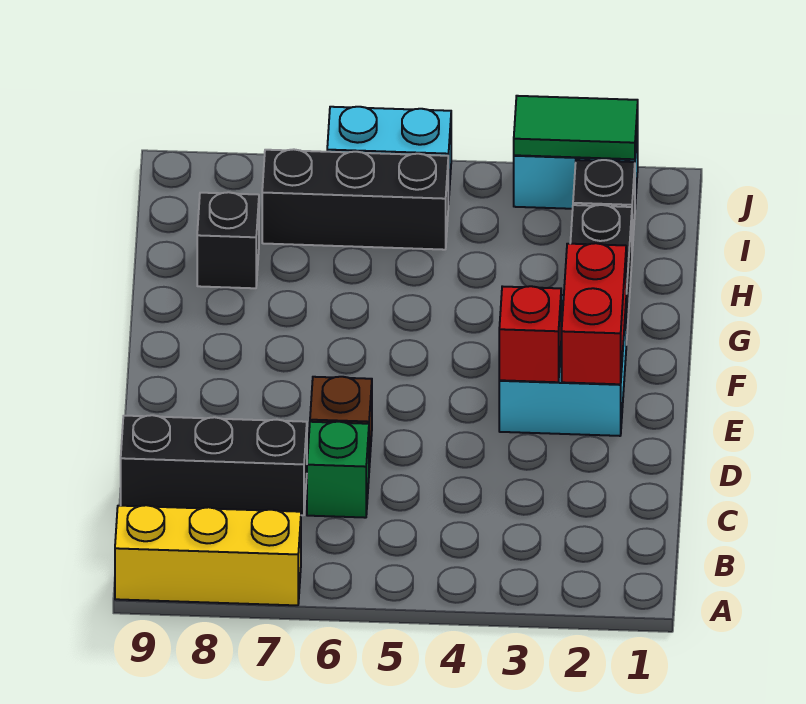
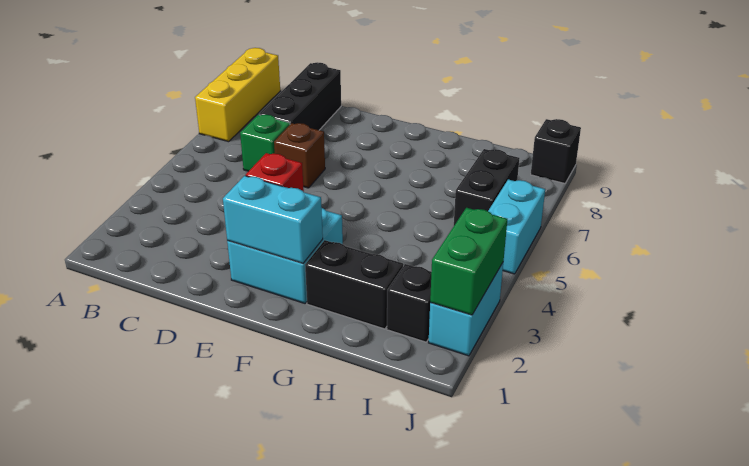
red 1x2 brick [562,243,626,384] -> cyan 1x2 brick [223,176,323,263]
black 1x1 brick [197,192,259,288] -> black 1x1 brick moved to [531,119,581,184]
black 1x3 brick [262,149,448,250] -> black 1x2 brick [454,149,520,225]
green 1x2 tile [514,96,638,159] -> green 1x2 brick [430,208,507,315]

